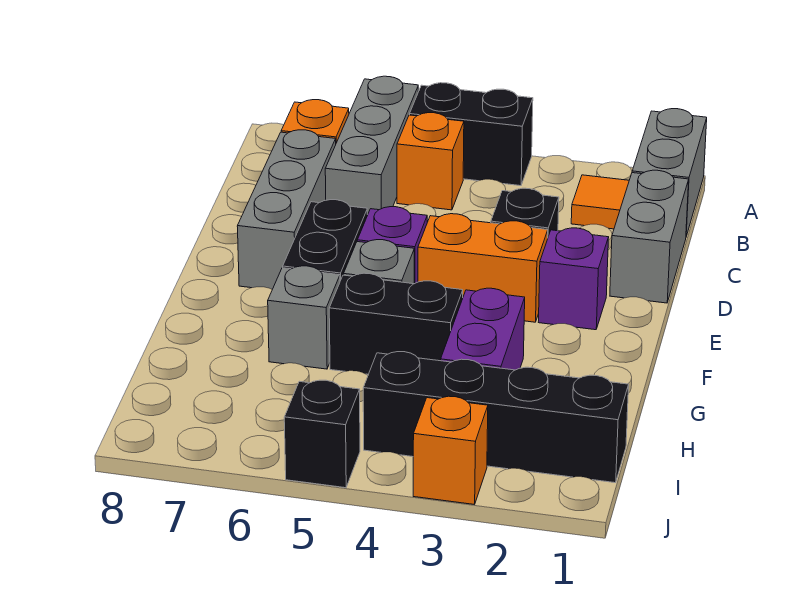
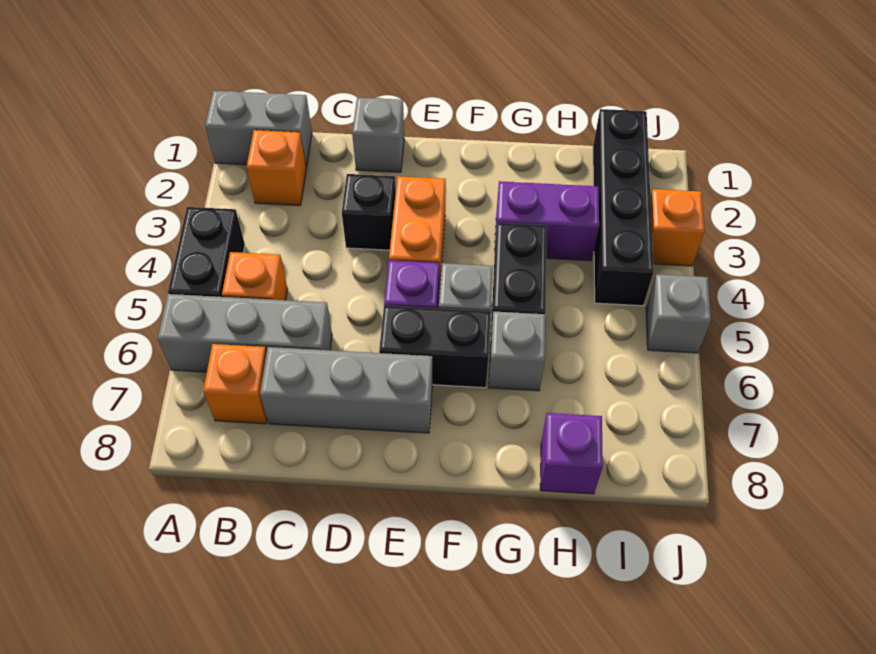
orange 1x1 tile [571,175,629,229] -> orange 1x1 brick [247,130,306,206]
grey 1x2 brick [610,170,689,303] -> grey 1x1 brick [352,98,404,172]
purple 1x1 brick [539,228,609,330] -> purple 1x1 brick moved to [540,413,603,494]
black 1x1 brick [284,380,360,488] -> grey 1x1 brick [646,274,711,353]

